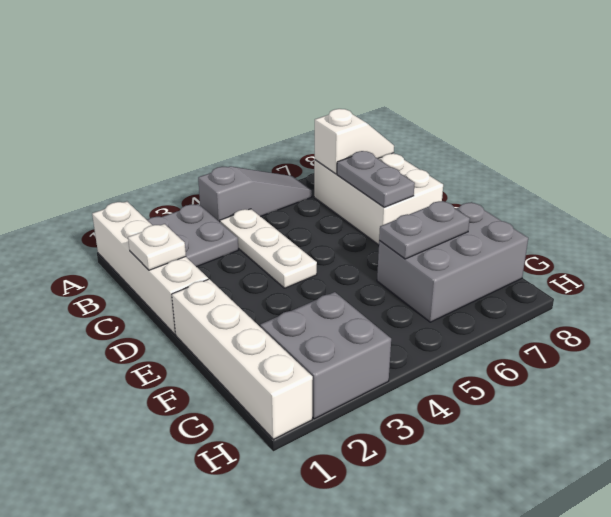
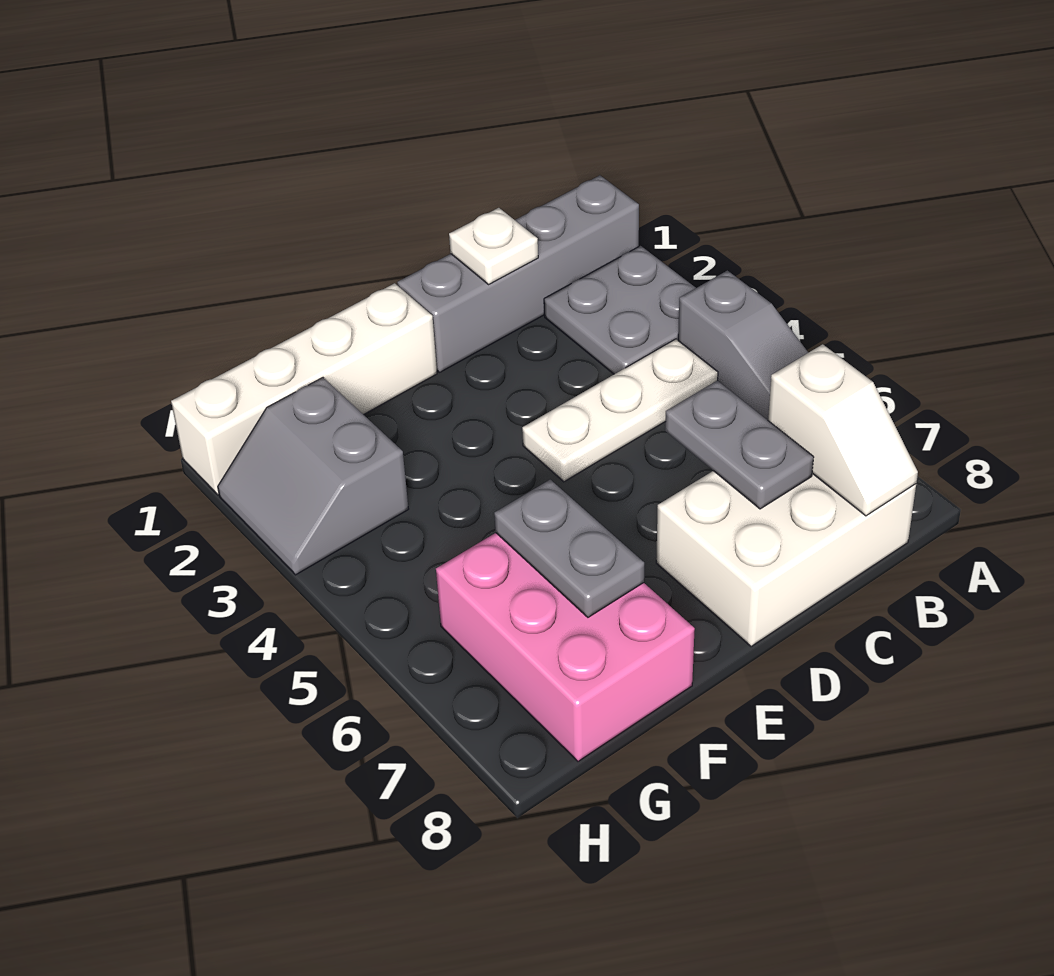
white 1x4 brick [92,202,208,334] -> grey 1x4 brick [397,175,639,372]
grey 1x2 plate [337,151,415,207] -> grey 1x2 plate turned to [665,381,814,509]
grey 2x3 brick [377,202,528,322] -> pink 2x3 brick [436,533,695,761]
grey 2x2 brick [260,292,391,419] -> grey 2x2 slope [218,378,408,575]

